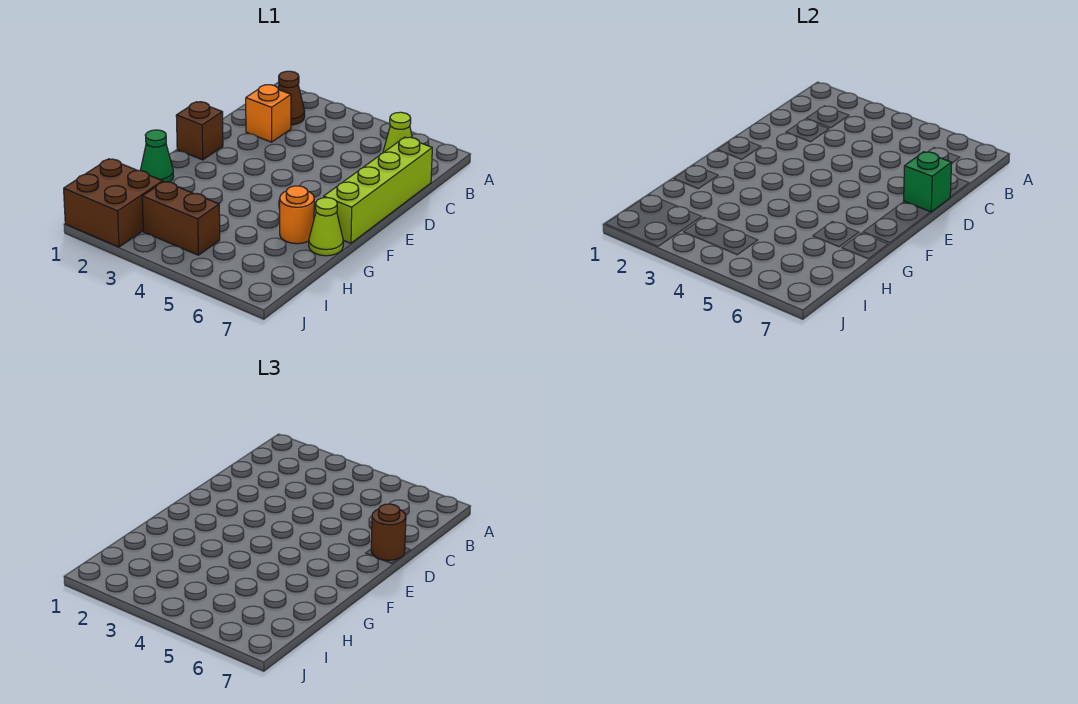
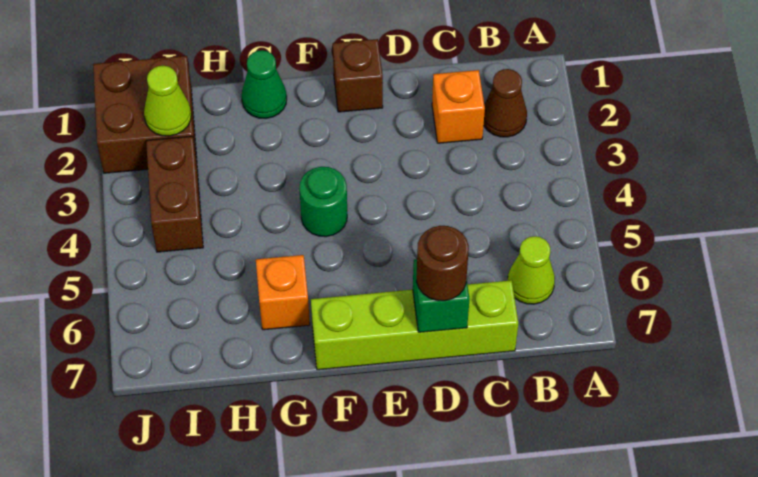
none -> green 1x1 round brick [299,167,347,237]
orange 1x1 round brick [280,186,314,244] -> orange 1x1 brick [256,255,310,330]
lime 1x1 cone [309,198,343,256] -> lime 1x1 cone moved to [144,66,191,136]

